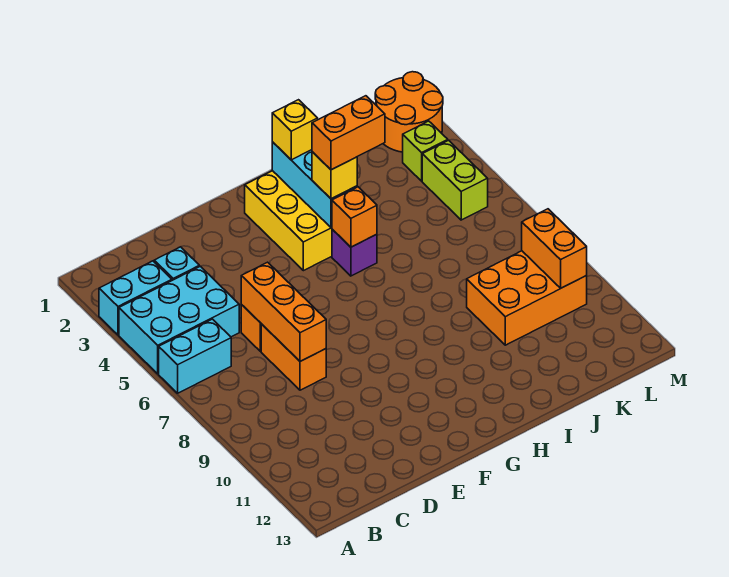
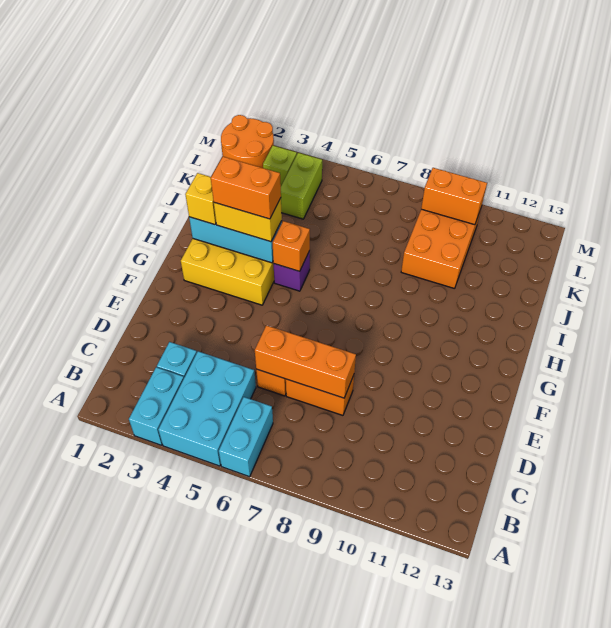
yellow 1x1 brick [312,152,357,199] -> yellow 1x2 brick [214,198,282,242]
orange 1x2 brick [312,96,385,170] -> orange 1x2 brick turned to [211,157,281,219]
lime 1x2 brick [422,140,488,220] -> lime 1x2 brick turned to [281,153,322,219]

